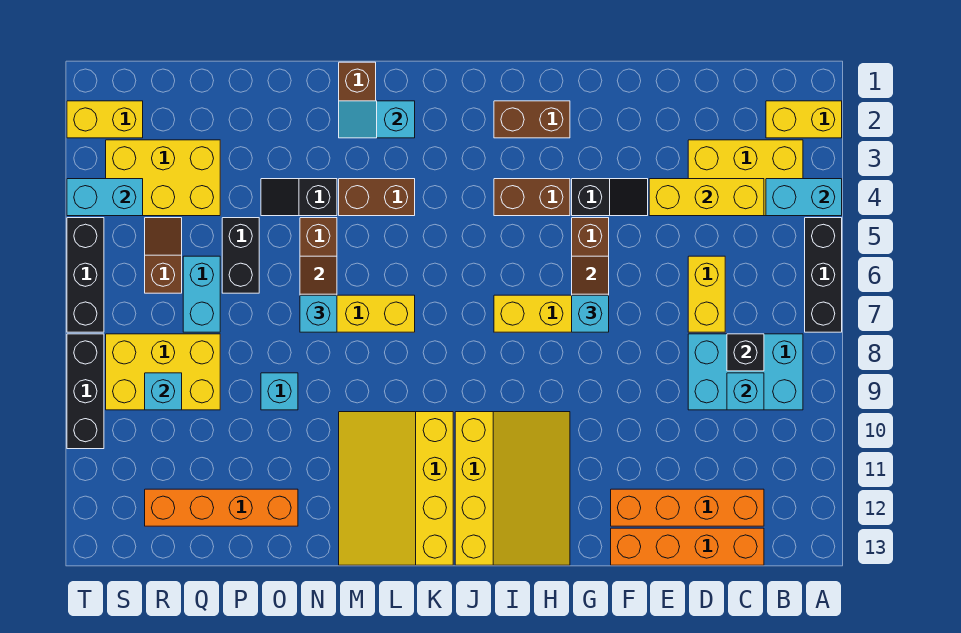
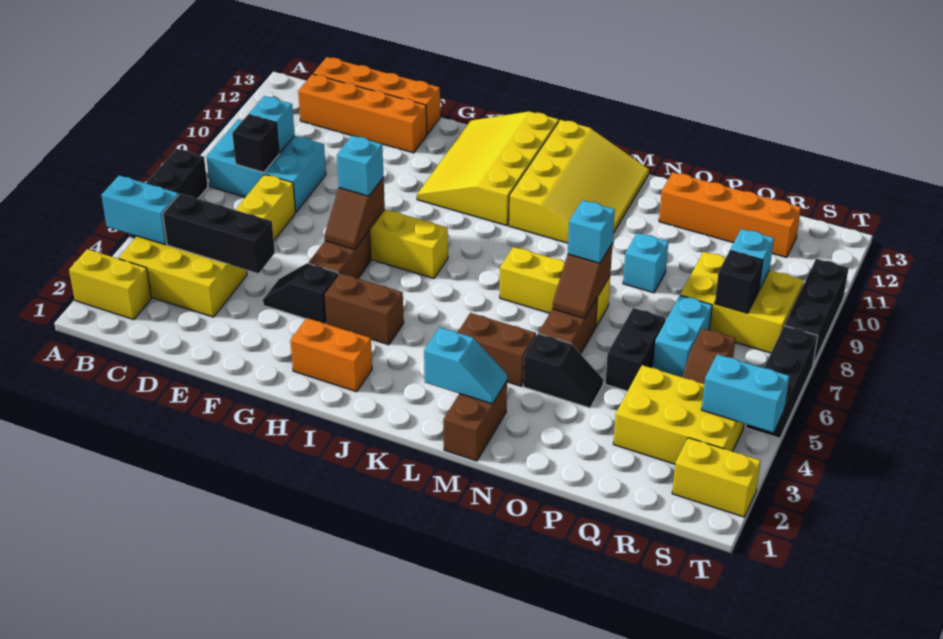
yellow 1x3 brick [649,179,764,216] -> black 1x3 brick [163,194,275,273]
brown 1x2 brick [494,101,570,138] -> orange 1x2 brick [290,318,372,392]
none -> black 1x1 brick [715,251,763,313]

